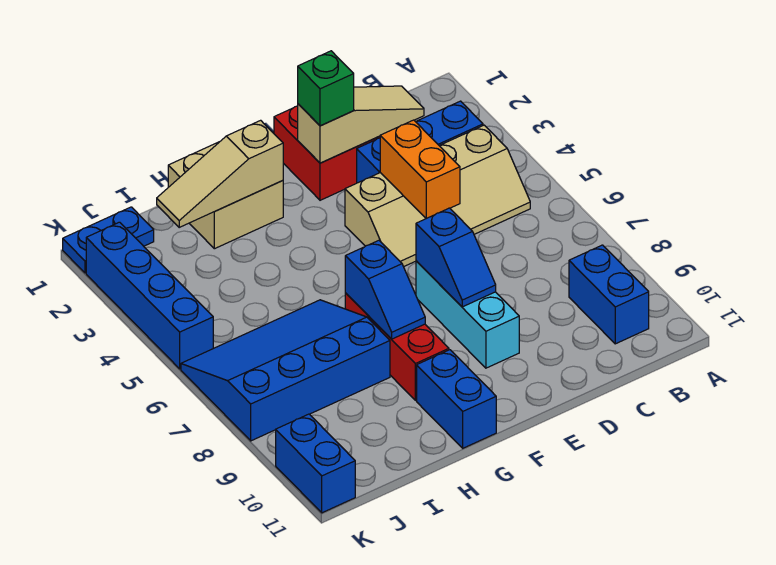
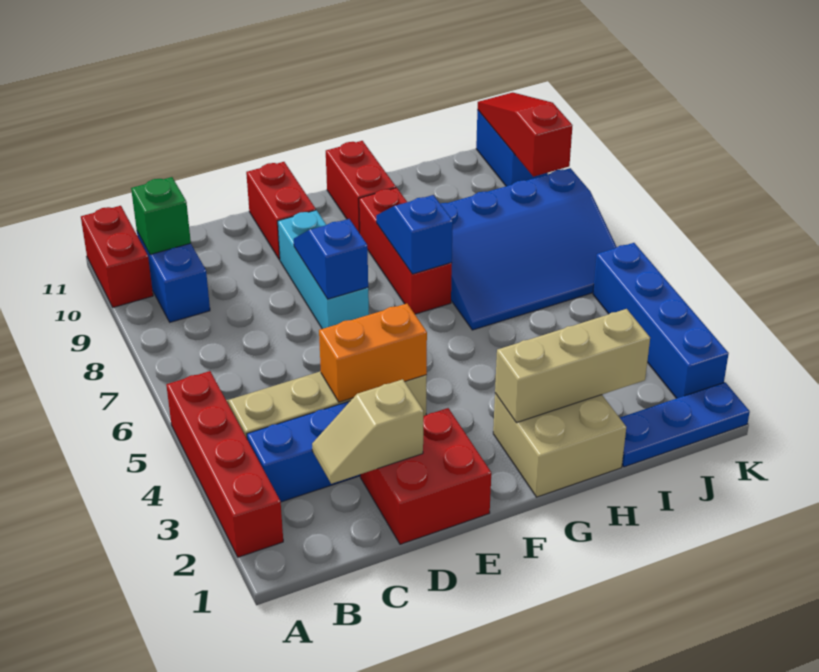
none -> red 1x4 brick [166,371,283,557]
none -> red 1x2 brick [81,206,153,307]
tan 1x3 slope [298,86,424,163] -> tan 1x2 slope [312,379,423,484]
orange 1x2 brick [380,120,460,218] -> orange 1x2 brick turned to [319,304,427,402]
green 1x1 brick [298,51,354,126] -> green 1x1 brick moved to [131,177,191,255]
none -> red 1x2 brick [246,162,316,260]
tan 1x3 slope [157,120,283,227] -> tan 1x3 brick [495,309,650,423]
blue 1x2 brick [417,350,496,448] -> red 1x2 brick [326,141,396,233]
blue 1x2 plate [63,207,154,273] -> blue 1x3 plate [620,382,750,467]
none -> red 1x3 slope [478,92,573,177]

